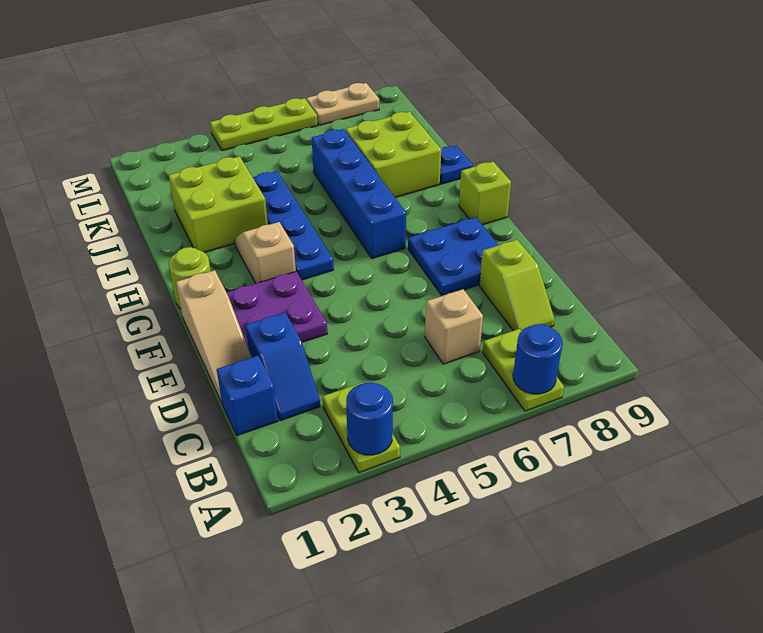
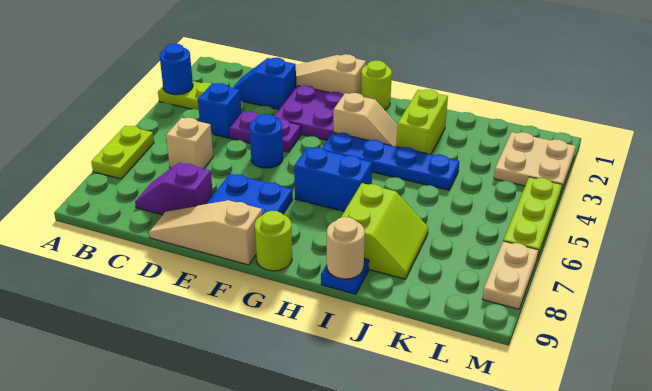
lime 1x2 plate [483,329,564,411] -> lime 1x2 plate turned to [91,126,154,179]
blue 1x1 round brick [513,324,563,394] -> blue 1x1 round brick moved to [250,114,283,168]
blue 1x1 brick [217,356,278,435] -> blue 1x1 brick moved to [198,83,241,138]
lime 1x2 slope [479,240,555,331] -> purple 1x2 slope [135,163,213,215]
none -> purple 1x2 plate [229,112,301,152]
none -> tan 1x3 slope [149,200,262,265]
blue 1x4 brick [312,129,406,258] -> blue 1x2 brick [294,147,372,211]
lime 1x1 brick [459,162,511,225] -> lime 1x1 round brick [255,211,292,271]
lime 2x2 brick [169,156,268,253] -> lime 1x2 brick [396,89,448,154]
lime 2x2 brick [345,112,441,198] -> lime 2x2 slope [341,183,428,279]
none -> tan 1x1 round brick [327,217,365,279]
none -> tan 2x2 plate [494,132,576,192]

